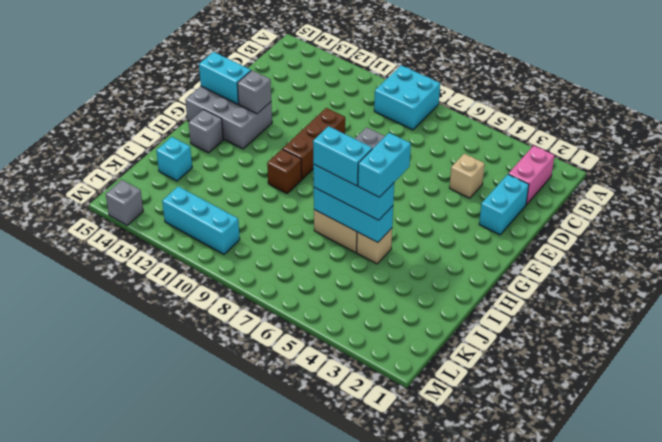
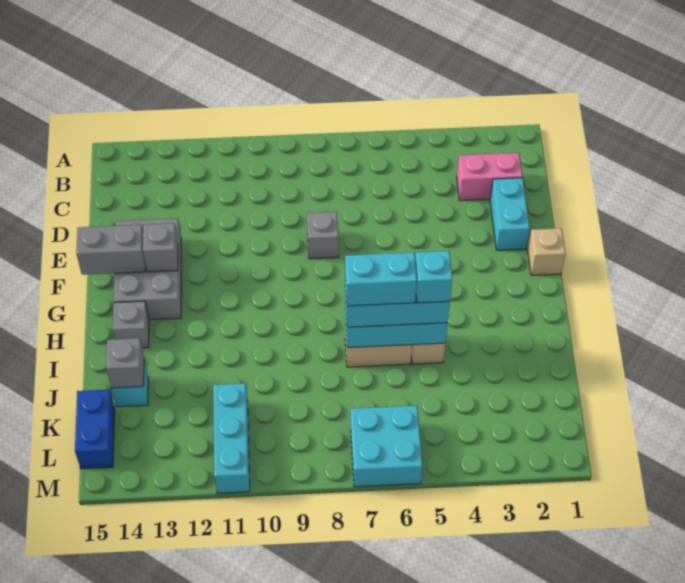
cyan 2x2 brick [374,65,440,130] -> cyan 2x2 brick moved to [351,406,423,487]
pink 1x2 brick [509,146,555,205] -> pink 1x2 brick turned to [457,153,523,200]
tan 1x1 brick [450,154,485,198] -> tan 1x1 brick moved to [528,228,565,275]
brown 1x3 brick [283,108,345,179] -> none
grey 2x3 brick [185,86,272,149] -> grey 2x3 brick turned to [114,218,181,320]
cyan 1x2 brick [199,52,251,104] -> grey 1x2 brick [76,225,146,275]
cyan 1x2 brick [358,133,411,197] -> cyan 1x1 brick [415,251,452,303]
brown 1x1 brick [267,149,302,193] -> none
none -> blue 1x2 brick [75,390,115,469]
cyan 1x3 brick [162,186,240,254] -> cyan 1x3 brick turned to [213,383,250,493]
grey 1x1 brick [106,180,143,225] -> grey 1x1 brick moved to [106,338,144,388]

